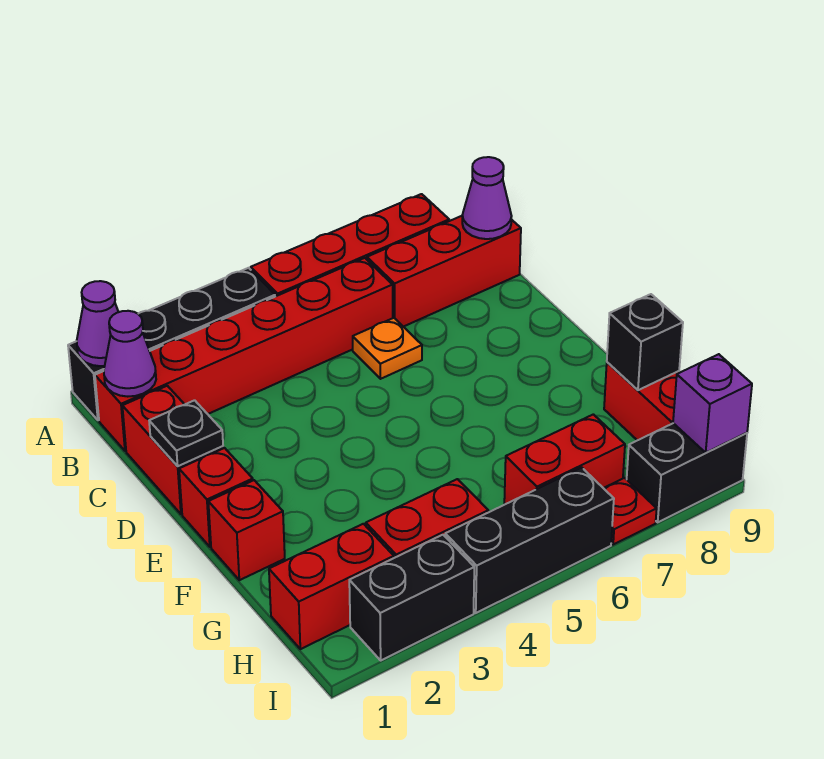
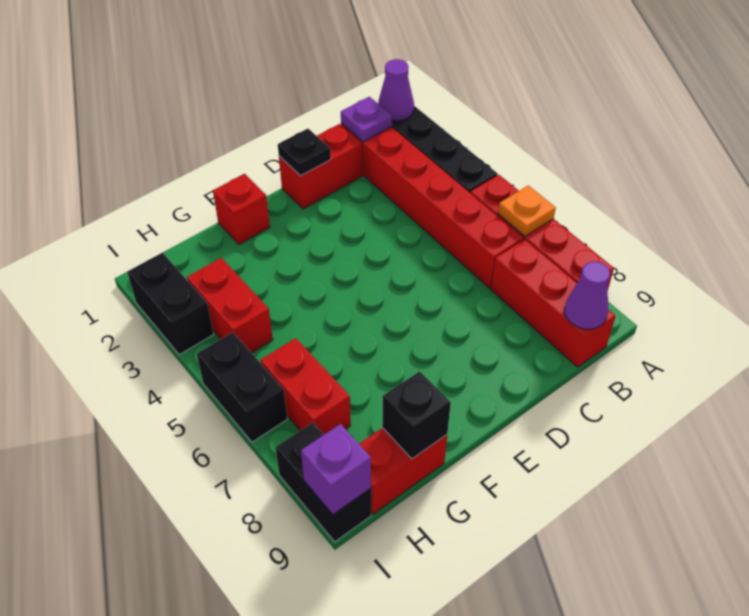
purple 1x1 cone [104,311,156,397] -> purple 1x1 plate [341,97,392,142]
orange 1x1 plate [353,318,422,379] -> orange 1x1 plate moved to [498,185,556,236]
red 1x1 brick [179,448,253,547] -> none
red 1x2 brick [269,524,394,649] -> none
black 1x3 brick [445,468,614,613] -> black 1x2 brick [197,332,287,442]
red 1x1 plate [604,478,657,544] -> none

